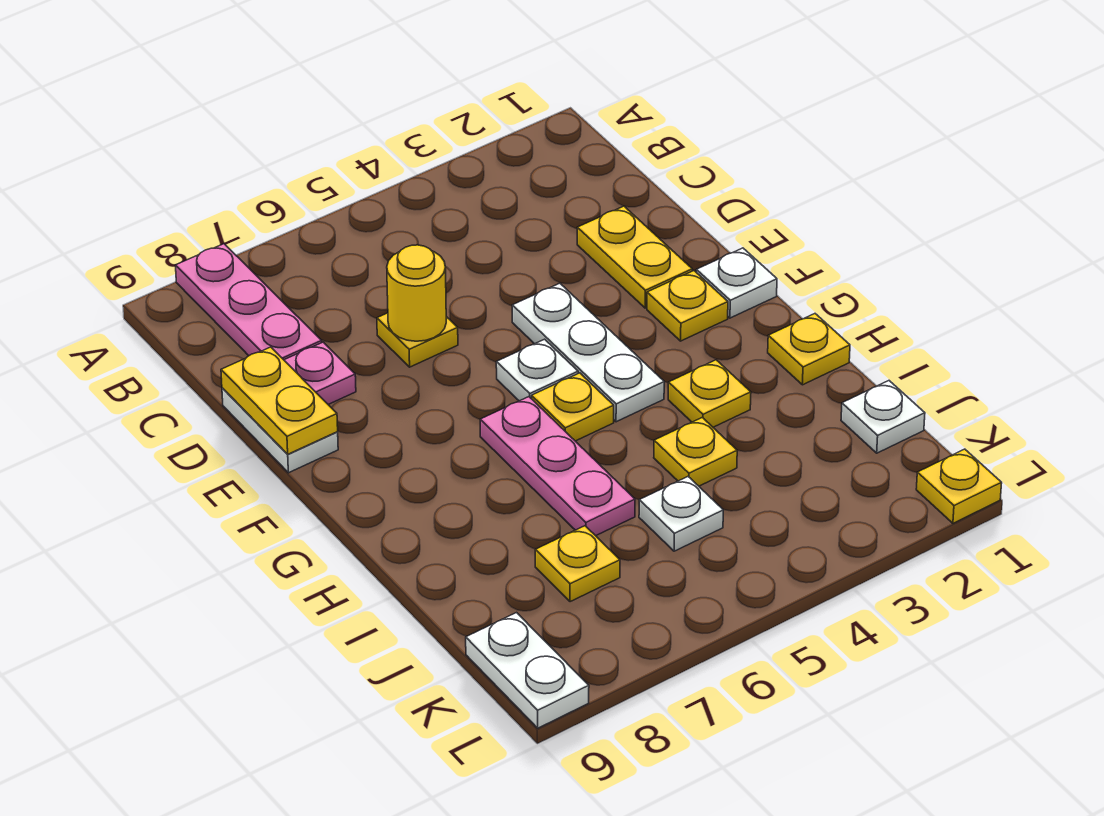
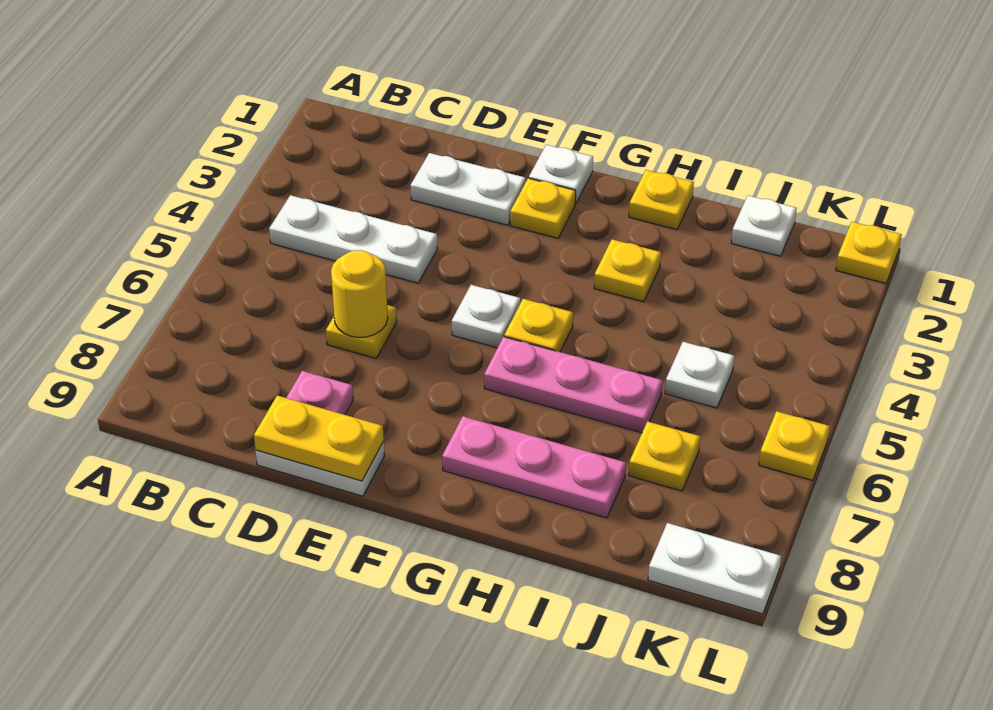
pink 1x3 plate [176,244,322,360] -> pink 1x3 plate moved to [442,416,626,518]
yellow 1x2 plate [577,206,692,308] -> white 1x2 plate [410,153,526,225]
white 1x3 plate [512,283,664,422] -> white 1x3 plate moved to [269,195,438,283]
yellow 1x1 plate [654,417,737,486] -> yellow 1x1 plate moved to [759,411,830,480]

